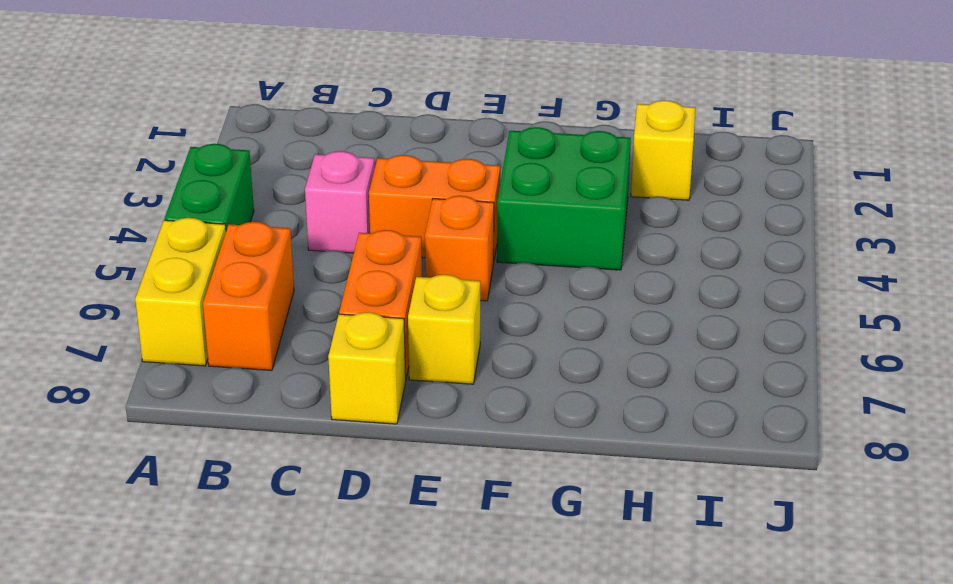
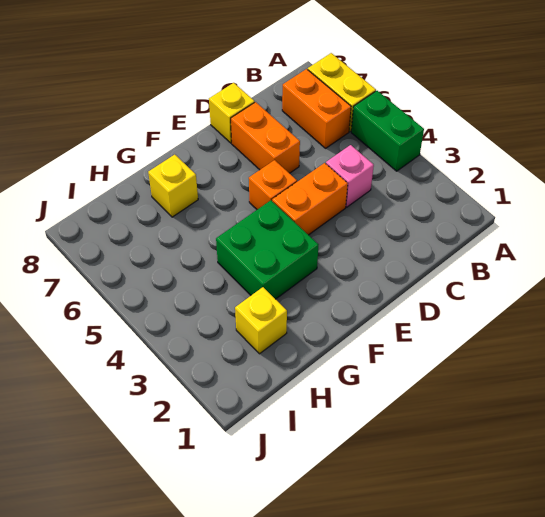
yellow 1x1 brick [408,275,480,384] -> yellow 1x1 brick moved to [148,155,198,217]

